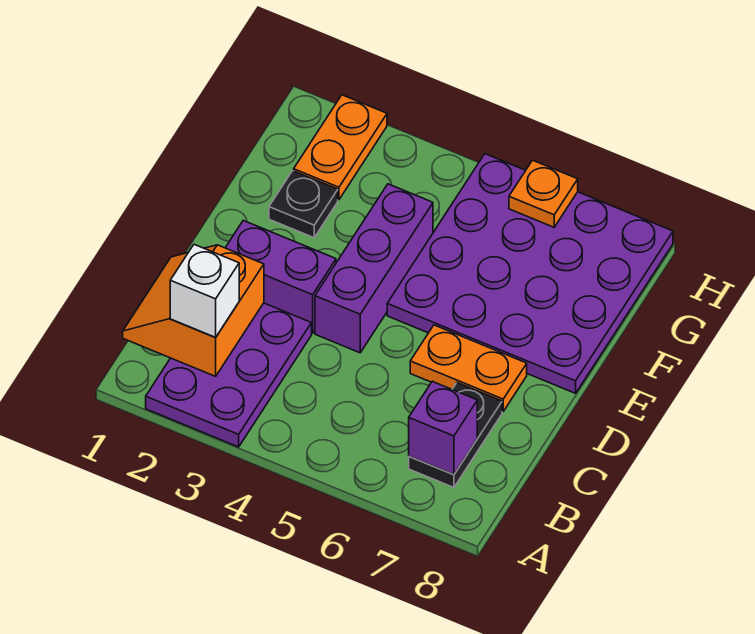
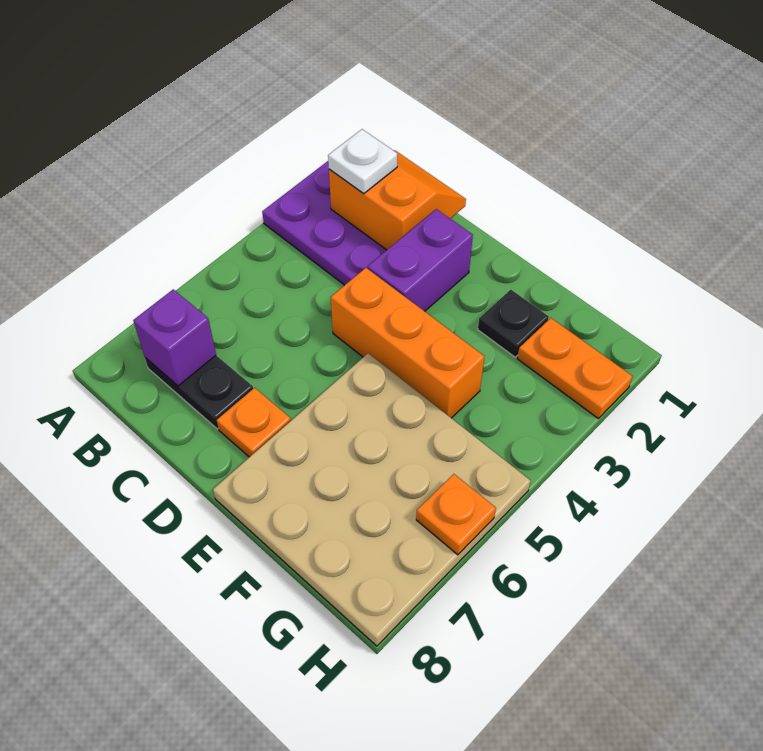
white 1x1 brick [170,244,239,338] -> white 1x1 plate [328,129,397,194]
purple 1x3 brick [315,184,433,353] -> orange 1x3 brick [331,268,484,418]
orange 1x2 plate [410,325,527,412] -> orange 1x1 plate [217,388,291,457]
purple 4x4 plate [387,154,673,393] -> tan 4x4 plate [213,353,531,646]

